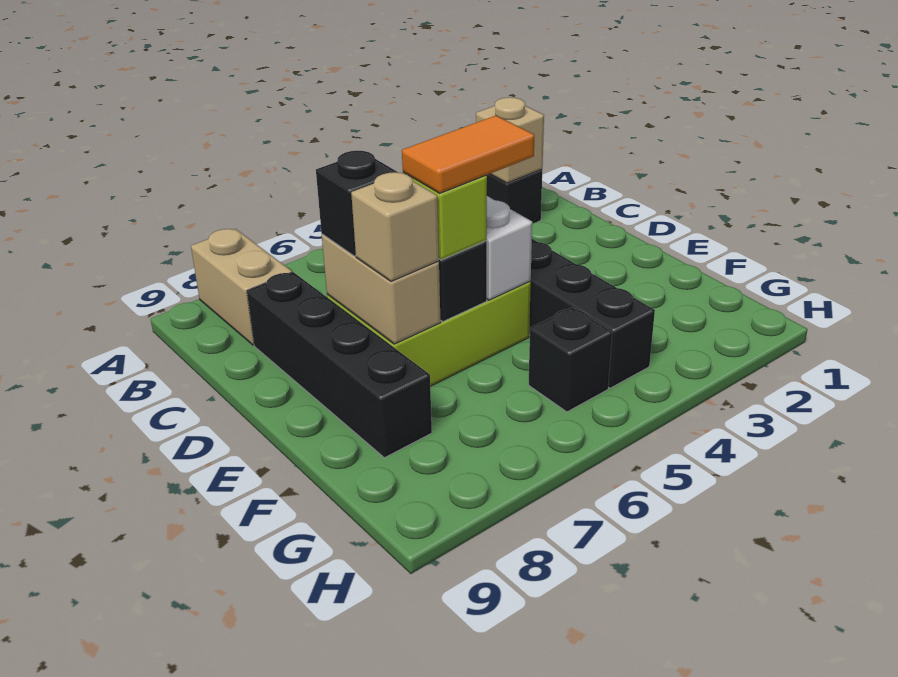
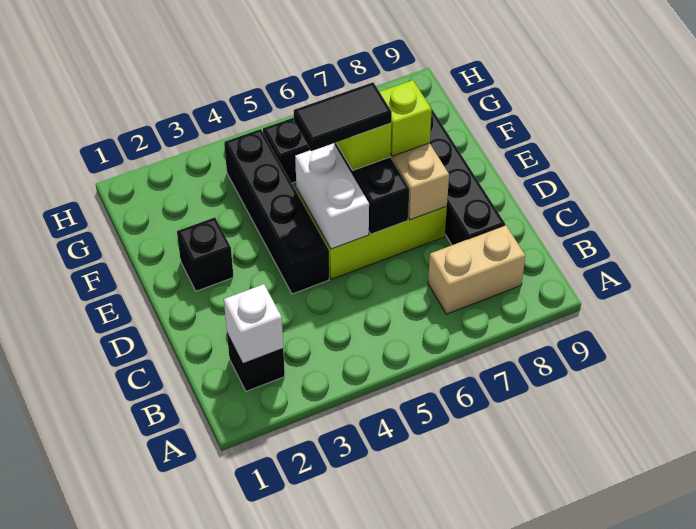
tan 1x2 brick [191,229,292,345] -> tan 1x2 brick turned to [428,225,525,314]
tan 1x1 brick [476,97,544,183] -> white 1x1 brick [224,284,283,363]
black 1x1 brick [316,151,398,256] -> black 1x1 brick moved to [177,217,234,291]
orange 1x2 tile [402,116,534,193] -> black 1x2 tile [294,82,392,151]
tan 1x1 brick [351,172,439,281] -> lime 1x1 brick [380,80,432,156]

